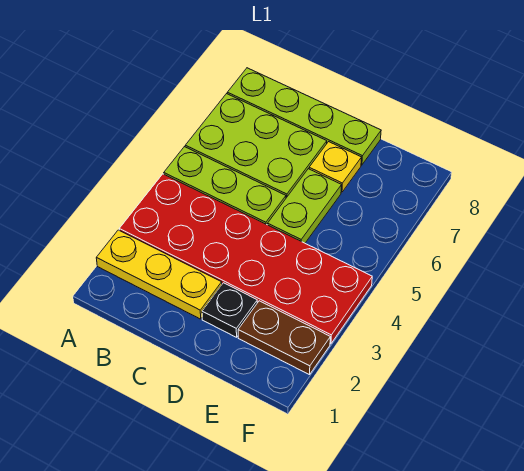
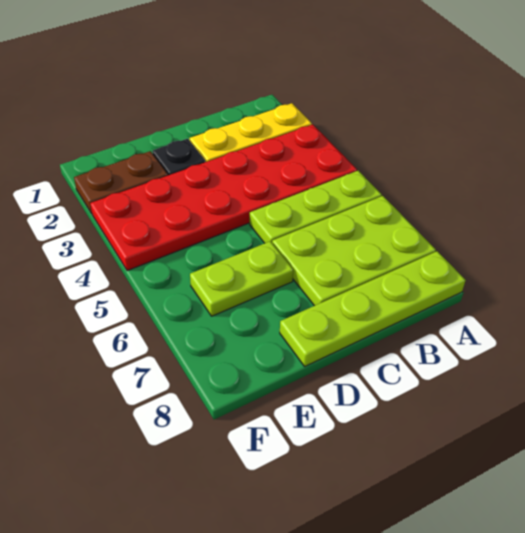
lime 1x2 plate [268,169,341,243] -> lime 1x2 plate turned to [190,241,293,316]
yellow 1x1 plate [309,142,362,192] -> none

